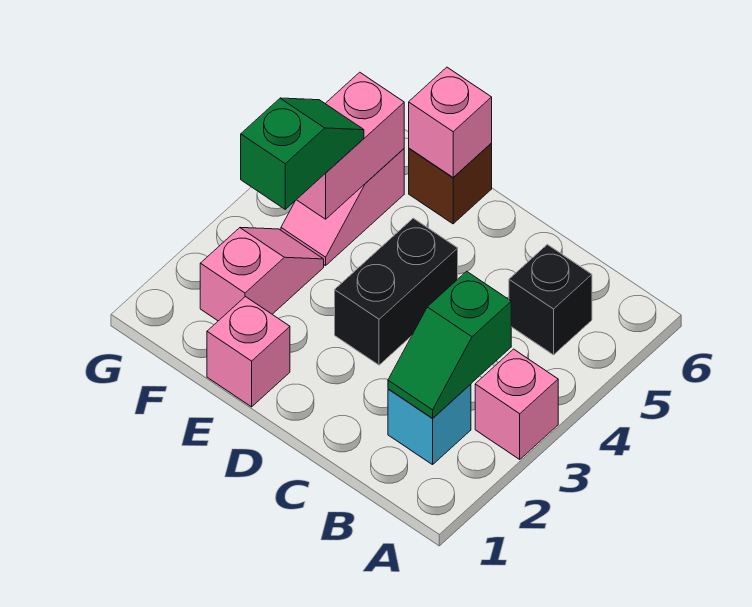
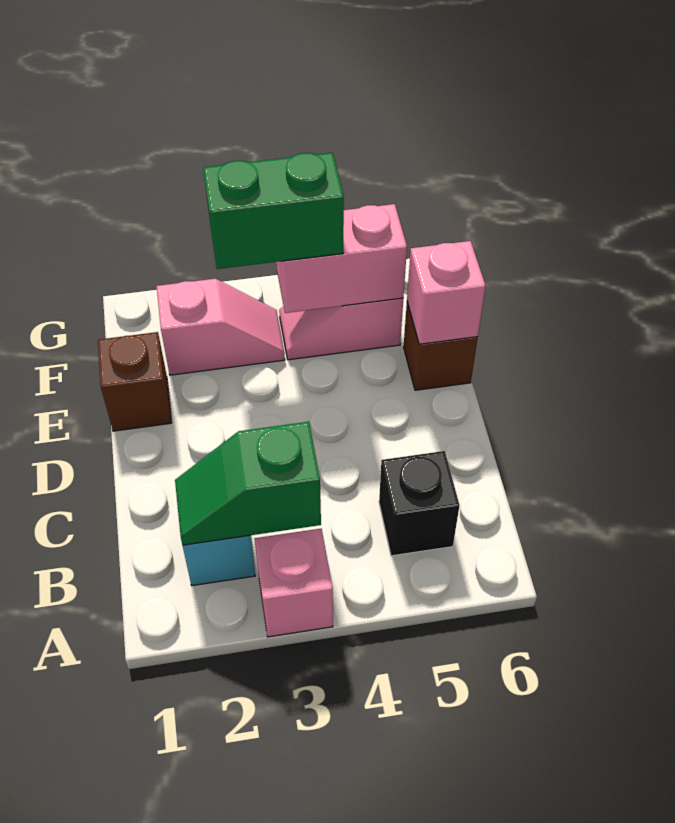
black 1x2 brick [335,218,458,365] -> none
pink 1x1 brick [207,297,290,407] -> brown 1x1 brick [98,332,172,431]
green 1x2 slope [241,98,364,209] -> green 1x2 brick [203,153,344,269]

